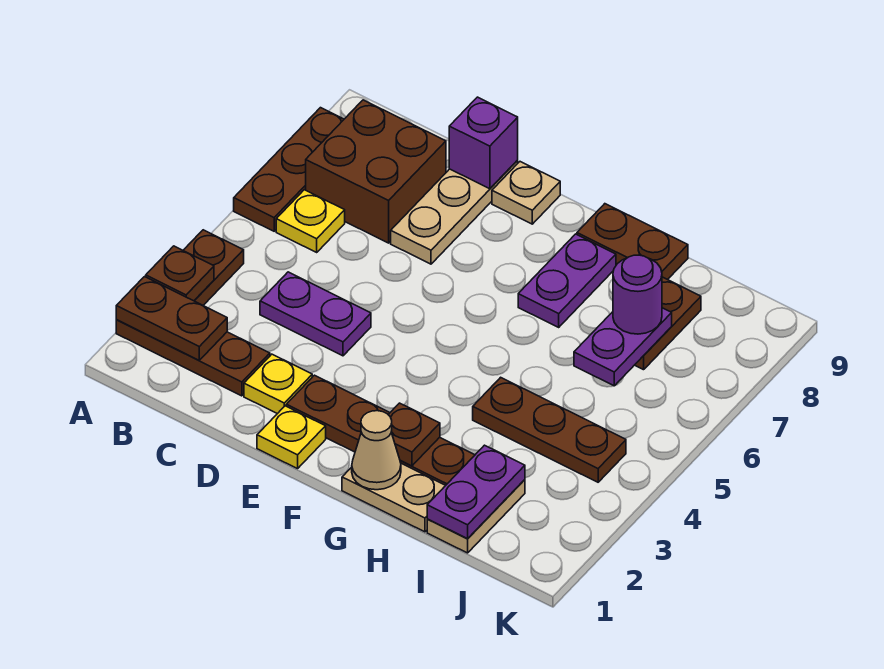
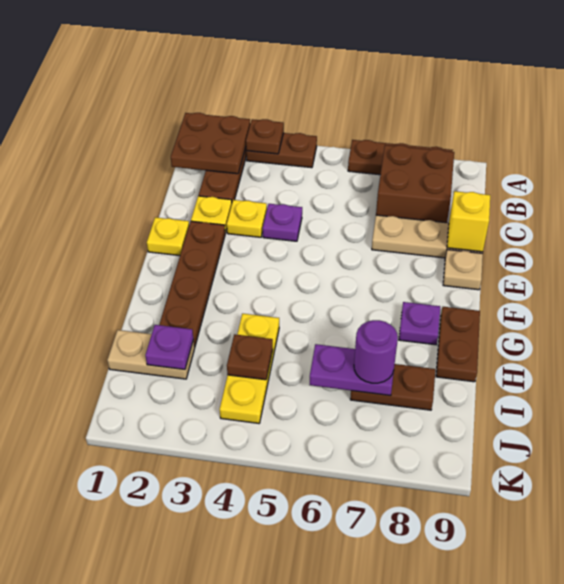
brown 1x2 plate [116,277,227,360] -> brown 2x2 plate [171,113,250,174]
yellow 1x1 plate [276,190,345,252] -> yellow 1x1 plate moved to [227,200,267,237]
purple 1x2 plate [260,272,371,356] -> purple 1x1 plate [263,204,302,241]
purple 1x1 brick [449,97,518,189] -> yellow 1x1 brick [447,191,490,252]
tan 1x2 plate [342,463,446,532] -> none
tan 1x1 cone [352,411,401,490] -> none
brown 1x1 plate [388,403,440,466] -> brown 1x1 plate moved to [227,334,273,380]
purple 1x2 plate [518,234,616,327] -> purple 1x1 plate [399,302,440,345]
brown 1x3 plate [473,377,626,482] -> yellow 1x3 plate [219,314,279,423]
purple 1x2 plate [427,445,525,539] -> purple 1x1 plate [145,325,193,370]

